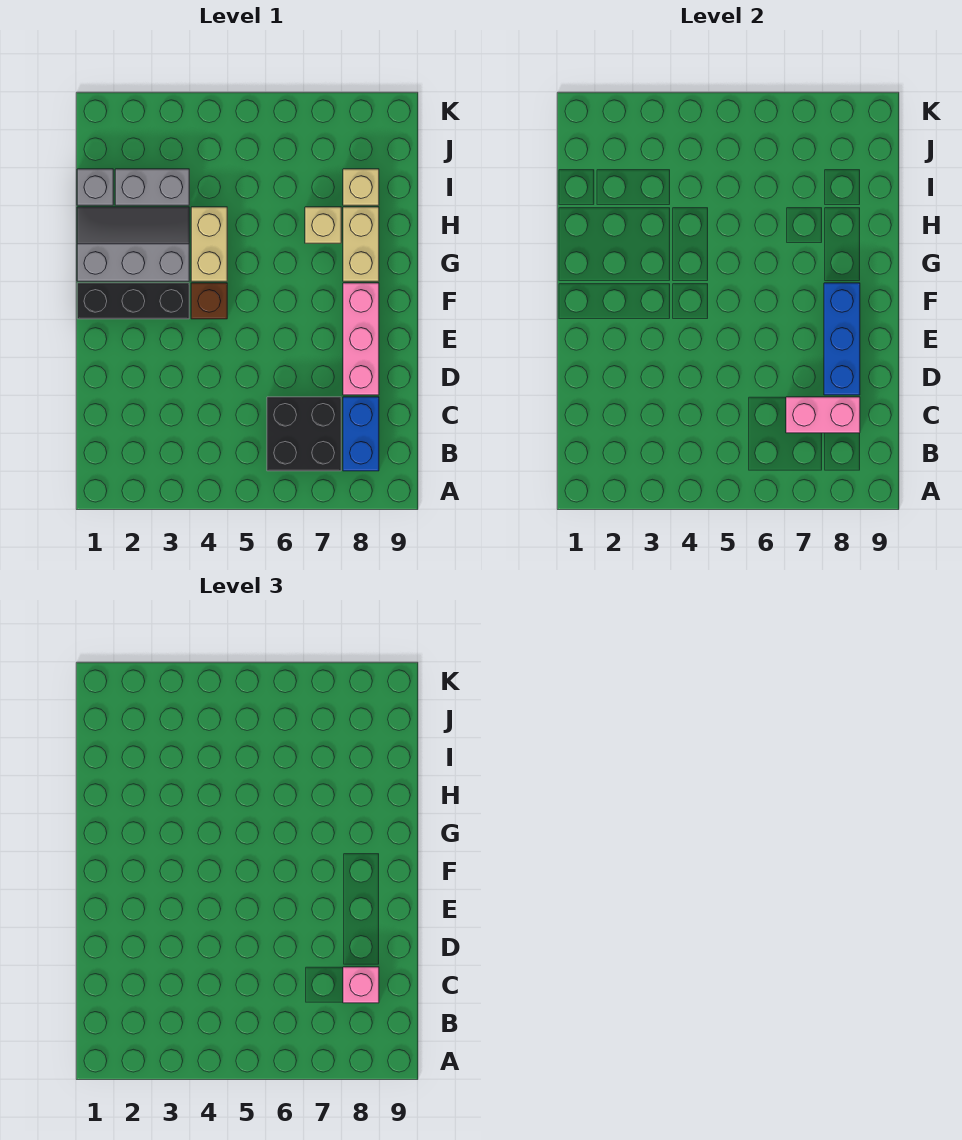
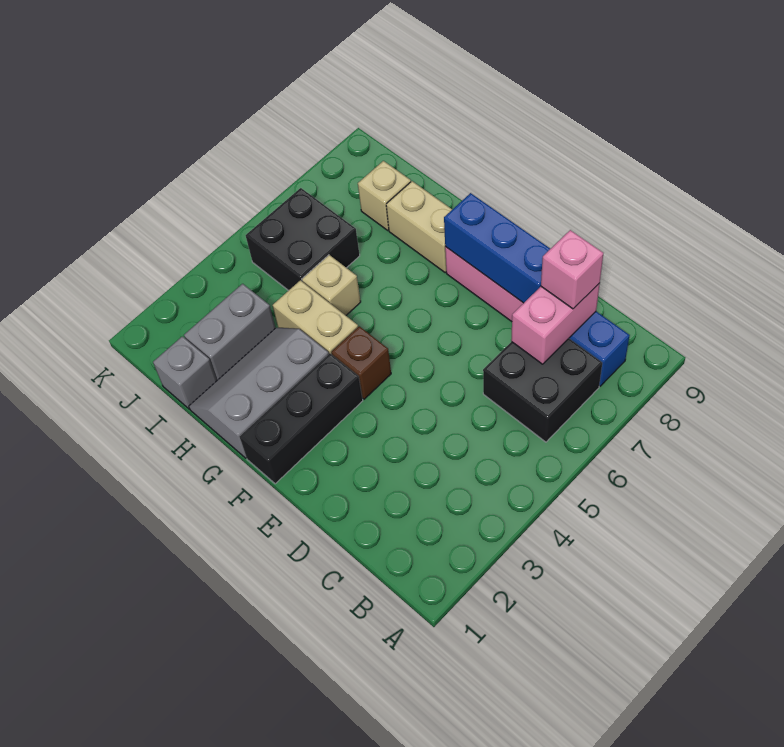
tan 1x1 brick [305,207,341,243] -> tan 1x1 brick moved to [302,255,361,315]
none -> black 2x2 brick [246,188,360,291]

